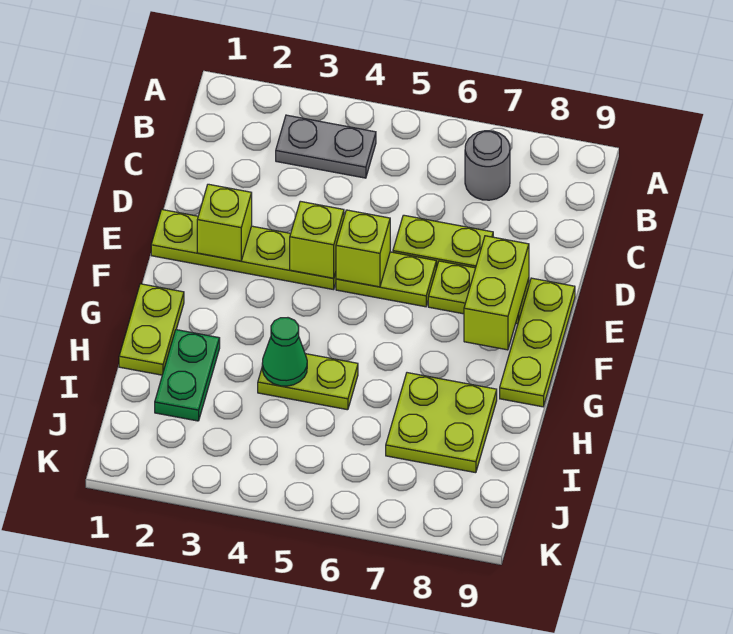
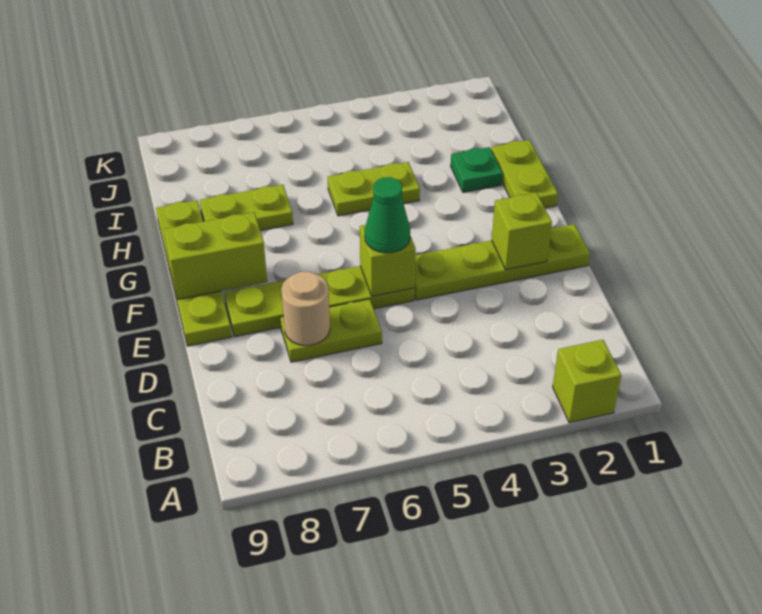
grey 1x2 plate [276,115,376,178] -> none
grey 1x1 round brick [465,131,510,200] -> none
none -> tan 1x1 round brick [281,272,330,346]
lime 1x1 brick [290,201,344,278] -> lime 1x1 brick moved to [553,340,621,423]
lime 1x2 brick [464,236,529,350] -> lime 1x2 brick turned to [164,212,267,299]
lime 1x3 plate [500,278,575,407] -> lime 1x4 plate [156,200,232,346]
green 1x2 plate [155,330,220,421] -> green 1x1 plate [451,147,502,192]
green 1x1 cone [262,318,307,386] -> green 1x1 cone moved to [365,177,410,253]
lime 2x2 plate [386,373,497,473] -> lime 1x2 plate [200,185,293,231]

